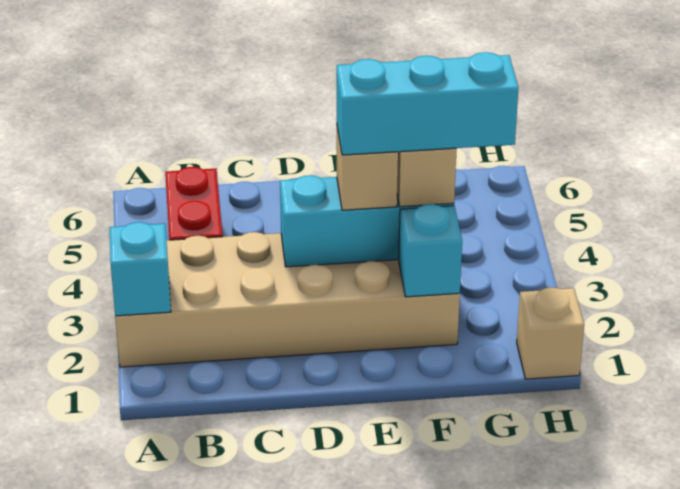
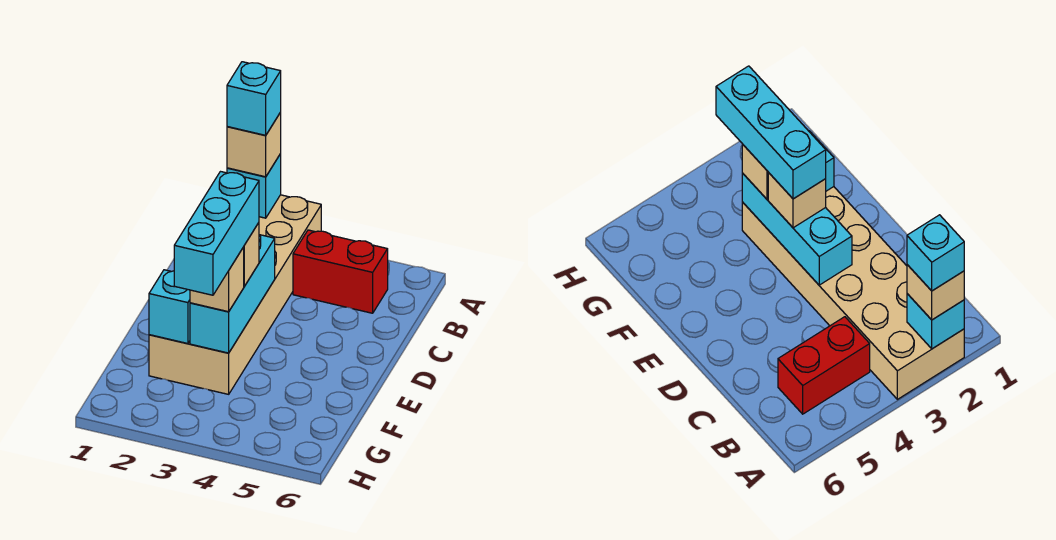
none -> cyan 1x1 brick [227,62,281,135]
tan 1x1 brick [517,287,584,379] -> tan 1x1 brick moved to [227,113,281,177]

